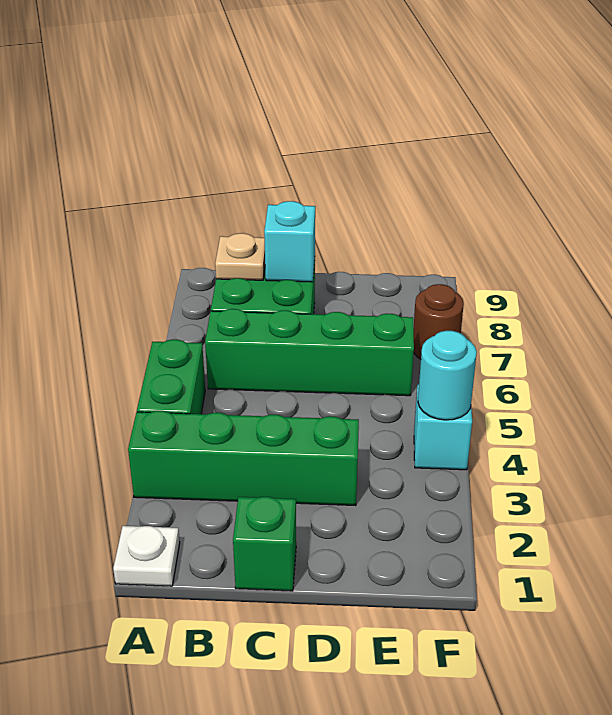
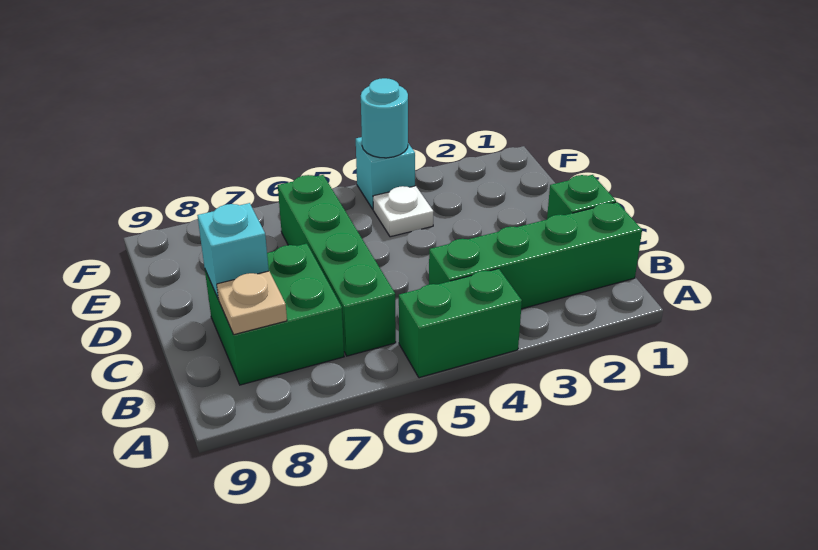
white 1x1 plate [113,526,180,586] -> white 1x1 plate moved to [373,186,434,237]
green 1x4 brick [128,411,359,506] -> green 1x4 brick turned to [429,202,642,309]
brown 1x1 round brick [414,284,464,359] -> none

